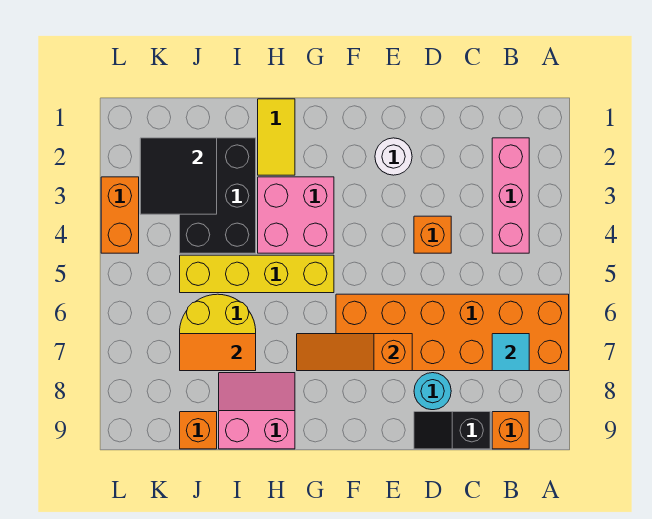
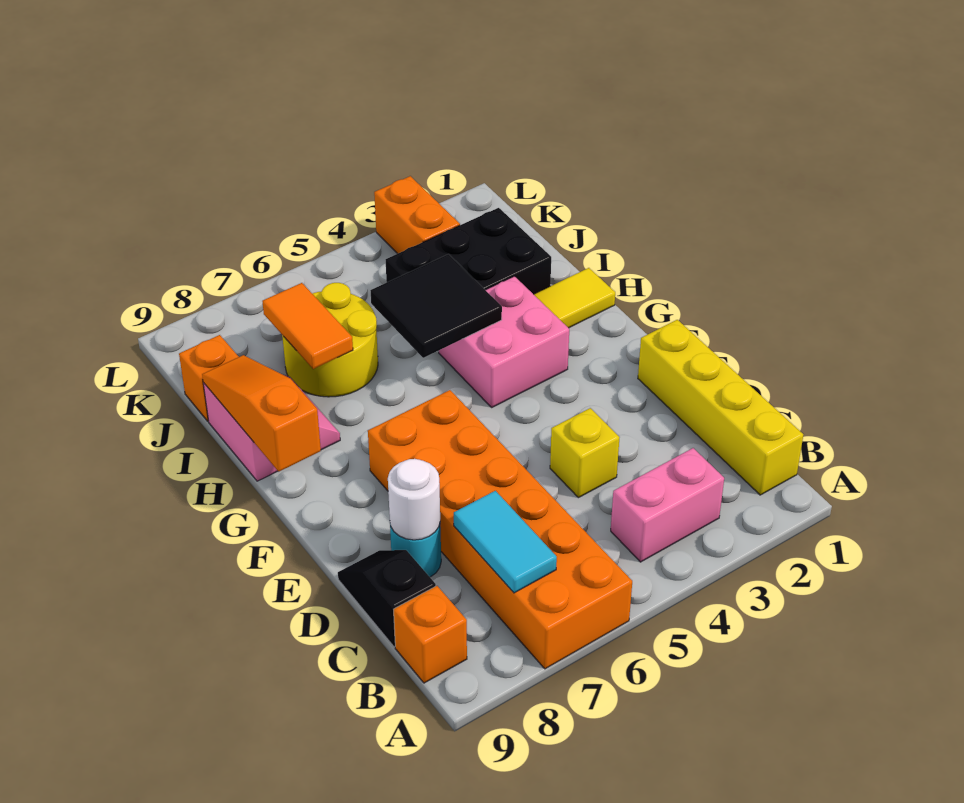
pink 1x3 brick [492,138,529,253] -> pink 1x2 brick [611,448,724,562]
cyan 1x1 tile [492,334,529,371] -> cyan 1x2 tile [454,491,557,593]
orange 1x1 brick [414,216,451,253] -> yellow 1x1 brick [550,408,620,498]
white 1x1 round brick [375,138,412,175] -> white 1x1 round brick moved to [388,459,440,540]
orange 1x3 slope [297,334,412,371] -> orange 1x3 slope moved to [202,355,321,471]
yellow 1x4 brick [180,255,334,293] -> yellow 1x4 brick moved to [638,320,803,495]
black 2x2 tile [140,138,217,214] -> black 2x2 tile moved to [370,254,502,358]
orange 1x2 brick [101,177,139,253] -> orange 1x2 brick turned to [374,176,460,254]

